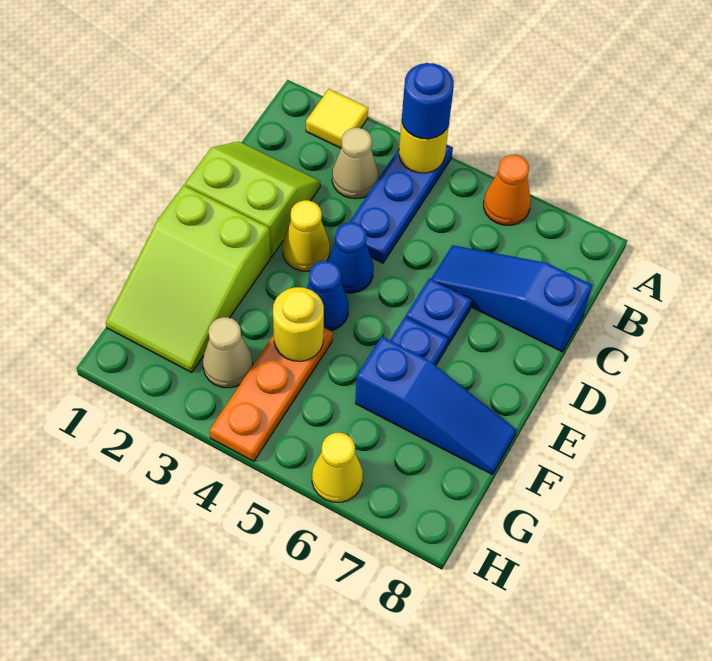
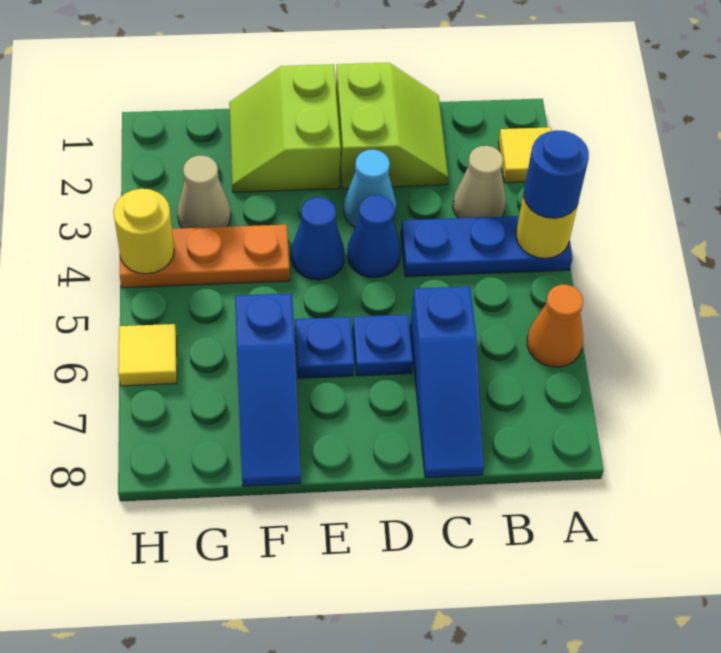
blue 1x3 slope [431,245,592,352] -> blue 1x3 slope turned to [410,286,484,478]
yellow 1x1 cone [282,200,330,271] -> cyan 1x1 cone [344,150,396,227]
lime 2x3 slope [106,185,270,372] -> lime 2x2 slope [229,64,341,192]
yellow 1x1 round brick [273,287,324,361] -> yellow 1x1 round brick moved to [113,189,174,274]
yellow 1x1 cone [312,433,363,502] -> yellow 1x1 tile [118,324,177,386]

